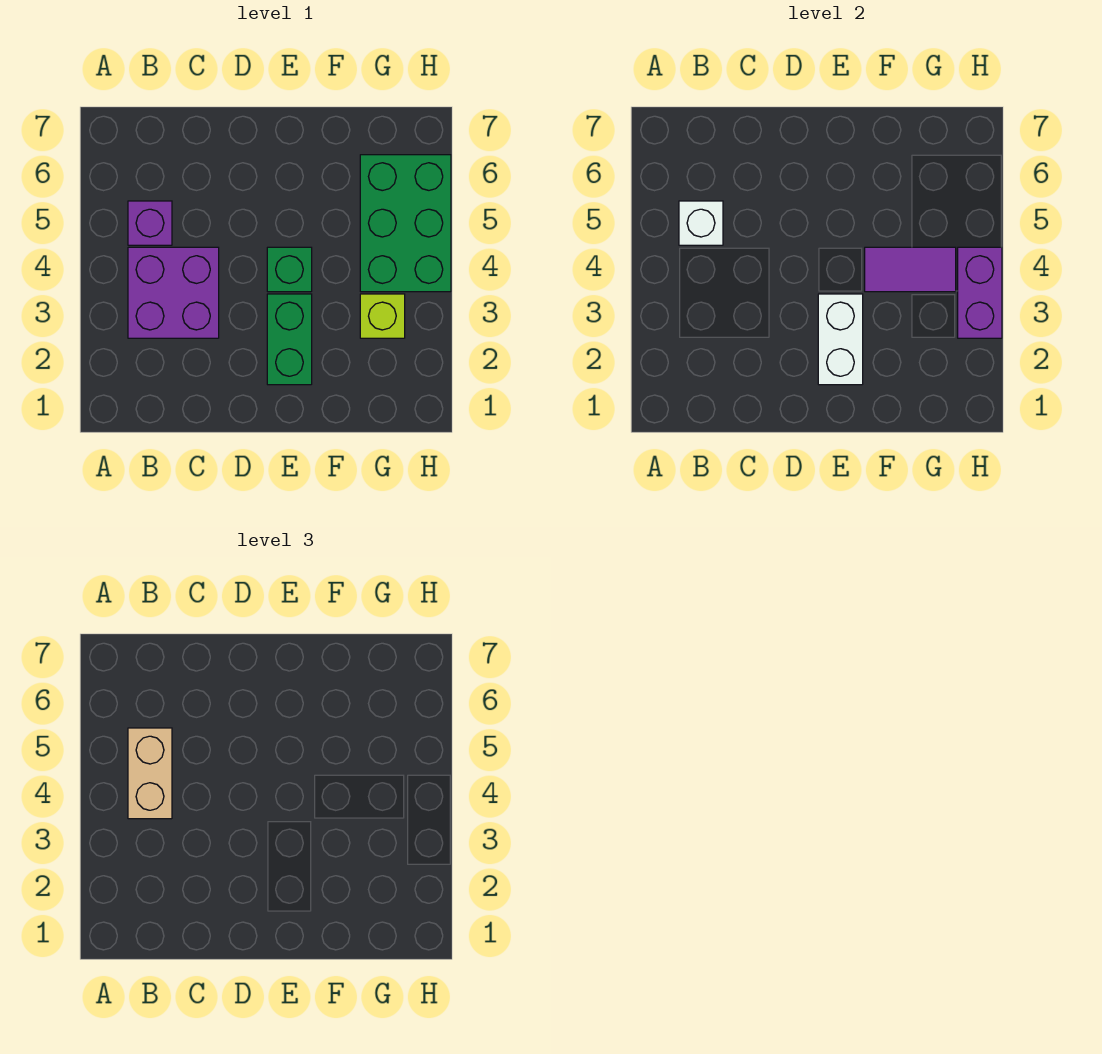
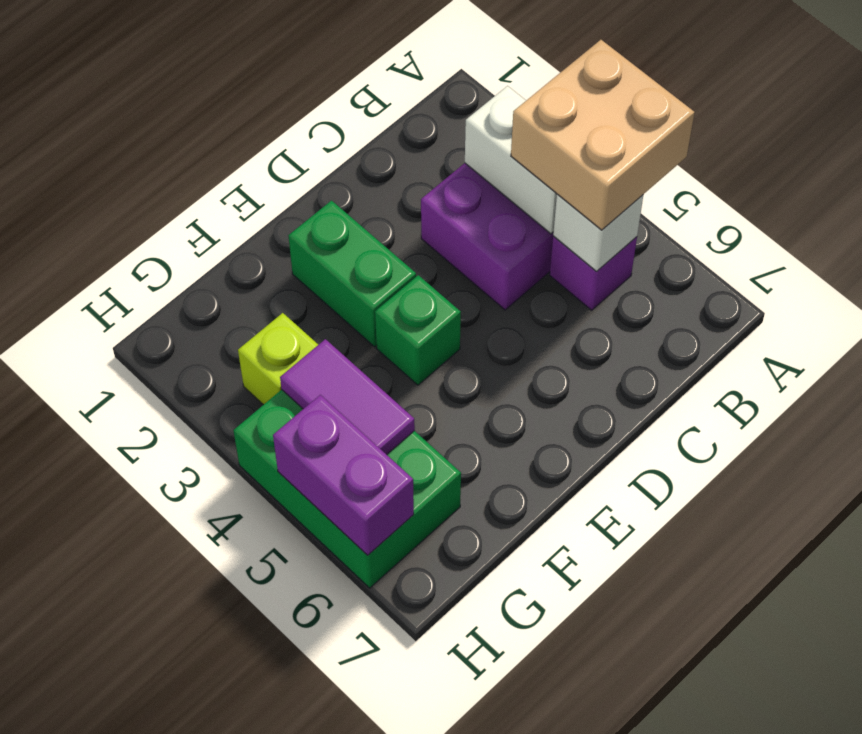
tan 1x2 brick [128,728,172,819] -> tan 2x2 brick [511,40,695,230]
white 1x2 brick [818,294,863,385] -> white 1x2 brick moved to [465,86,557,234]
purple 1x2 tile [865,247,956,292] -> purple 1x2 tile turned to [280,339,415,455]
purple 1x2 brick [958,247,1002,338] -> purple 1x2 brick moved to [273,395,414,555]

